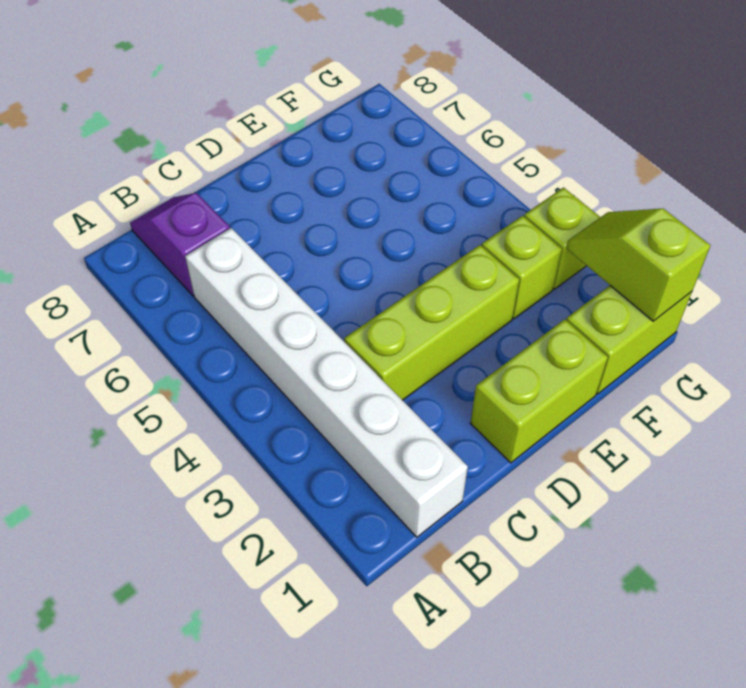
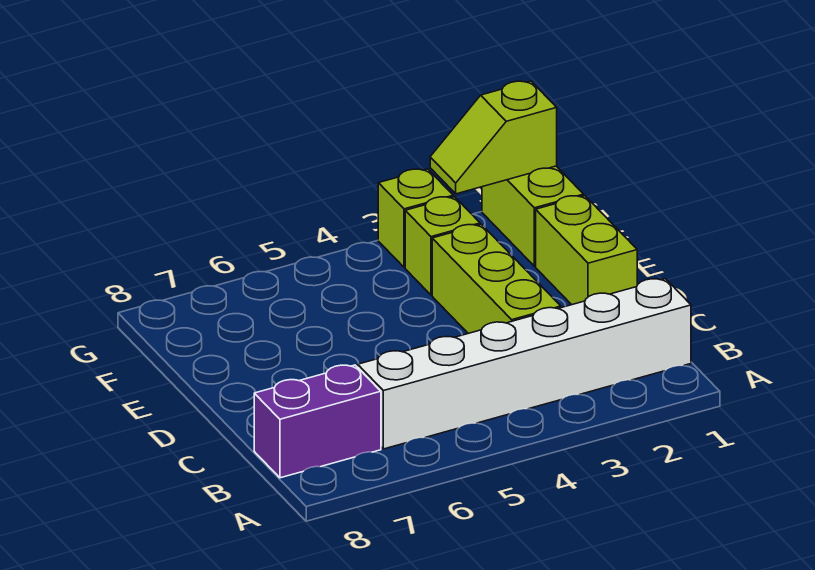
purple 1x2 slope [130,193,230,296] -> purple 1x2 brick [254,365,381,478]

